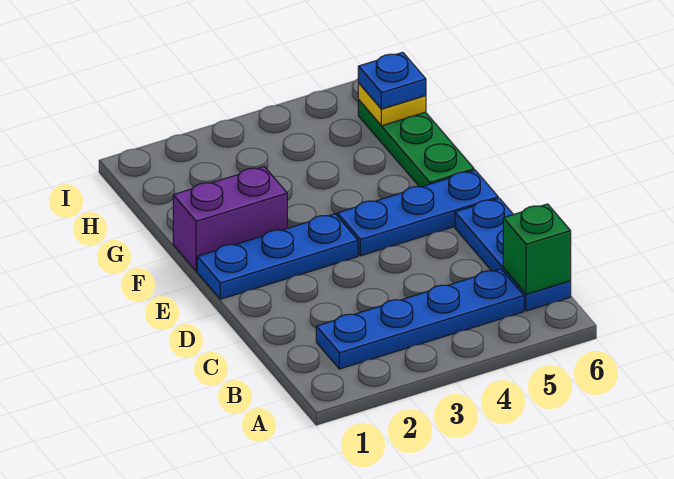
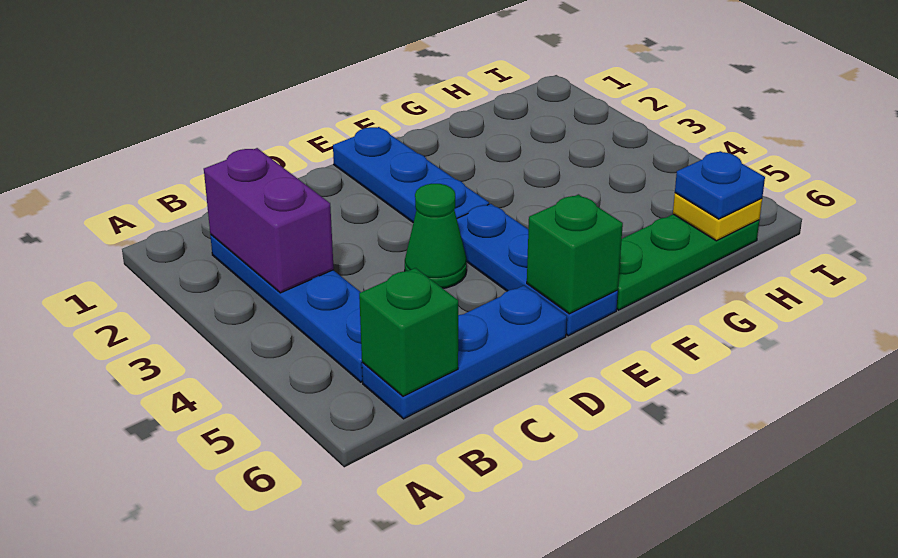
none -> green 1x1 cone [405,184,467,288]
none -> green 1x1 brick [527,194,623,314]
purple 1x2 brick [173,167,287,271] -> purple 1x2 brick moved to [204,148,334,293]

